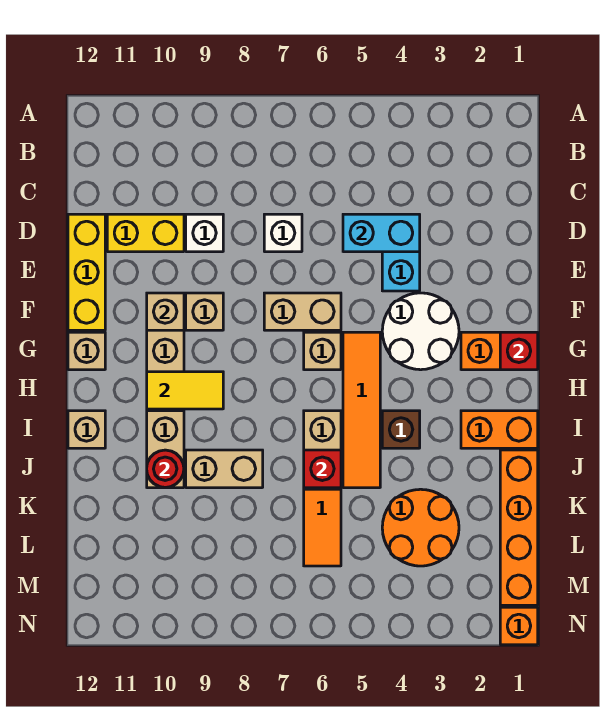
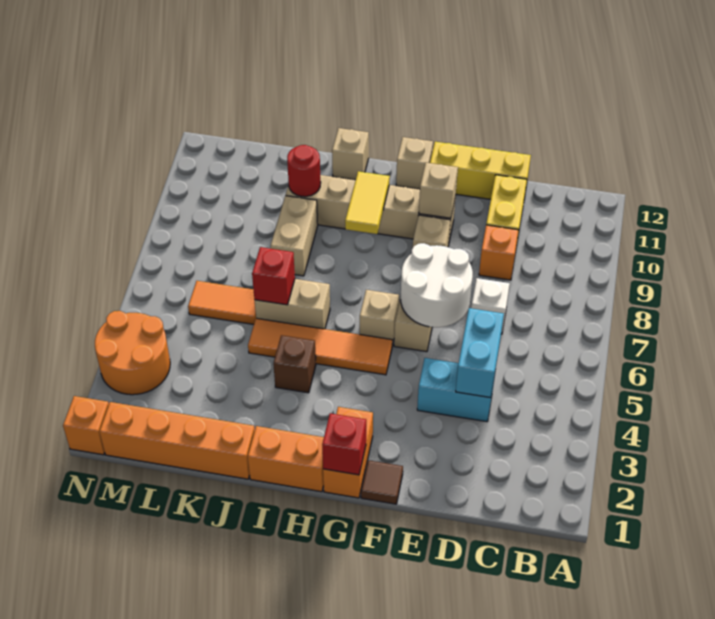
white 1x1 brick [186,214,223,252] -> orange 1x1 brick [479,225,519,280]
none -> brown 1x1 tile [361,460,403,504]
white 2x2 round brick [382,293,459,370] -> white 2x2 round brick moved to [401,243,473,327]
orange 1x2 brick [461,411,538,448] -> orange 1x2 brick turned to [248,426,324,492]
orange 2x2 round brick [382,489,459,566] -> orange 2x2 round brick moved to [95,311,170,395]

